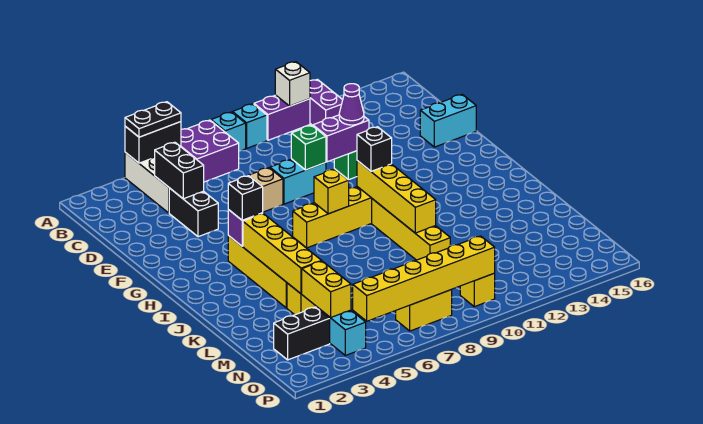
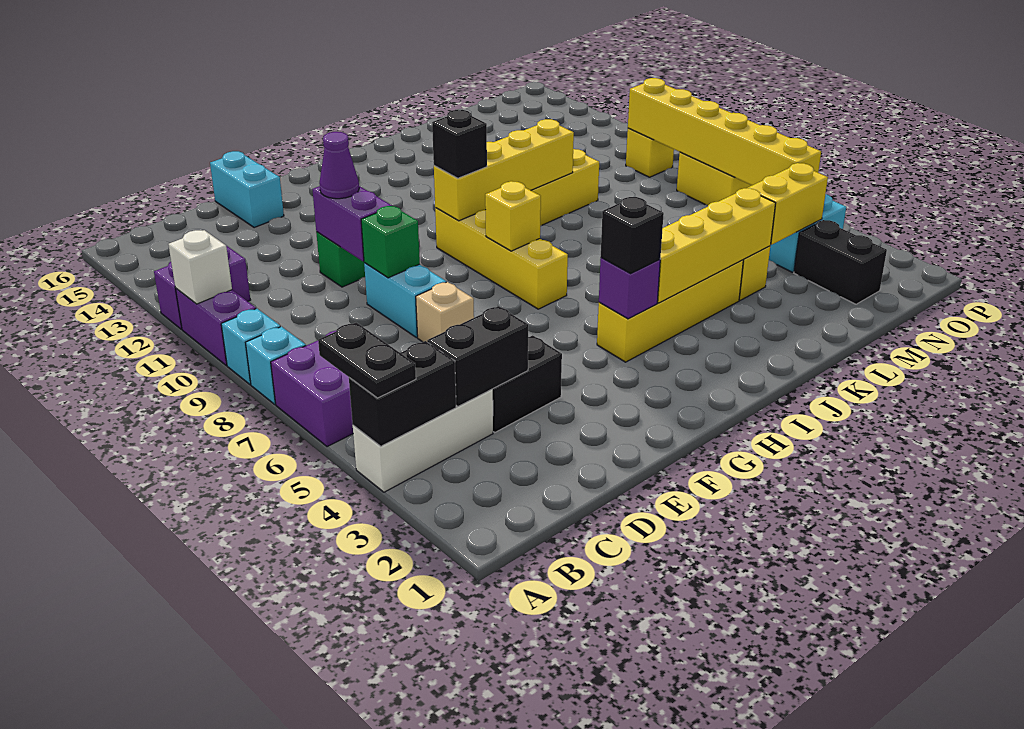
black 1x2 brick [125,122,181,163] -> black 1x2 brick turned to [349,341,456,446]

